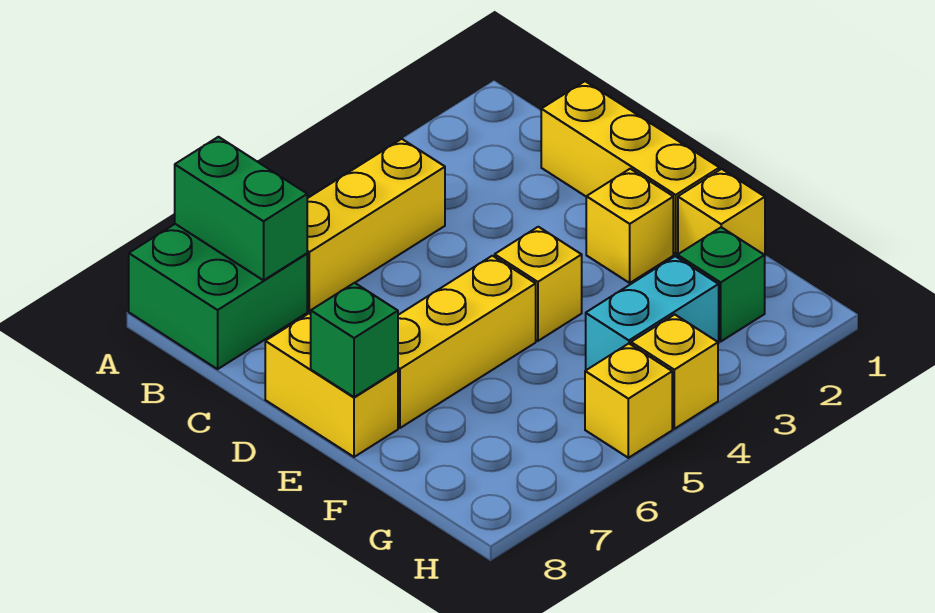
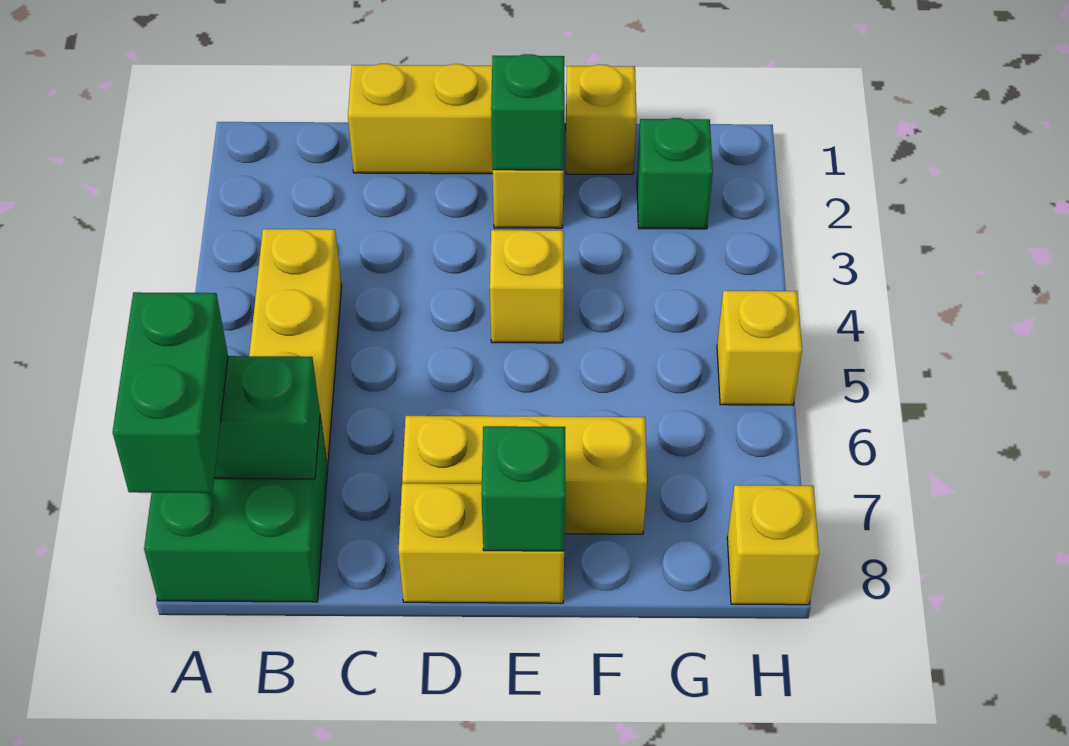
none -> green 1x2 brick [113,292,228,493]
none -> green 1x1 brick [491,54,565,170]
yellow 1x3 brick [398,256,536,428] -> yellow 1x3 brick turned to [402,416,647,534]
cyan 1x2 brick [586,256,719,370] -> none
yellow 1x1 brick [631,315,718,429] -> yellow 1x1 brick moved to [727,485,819,605]

